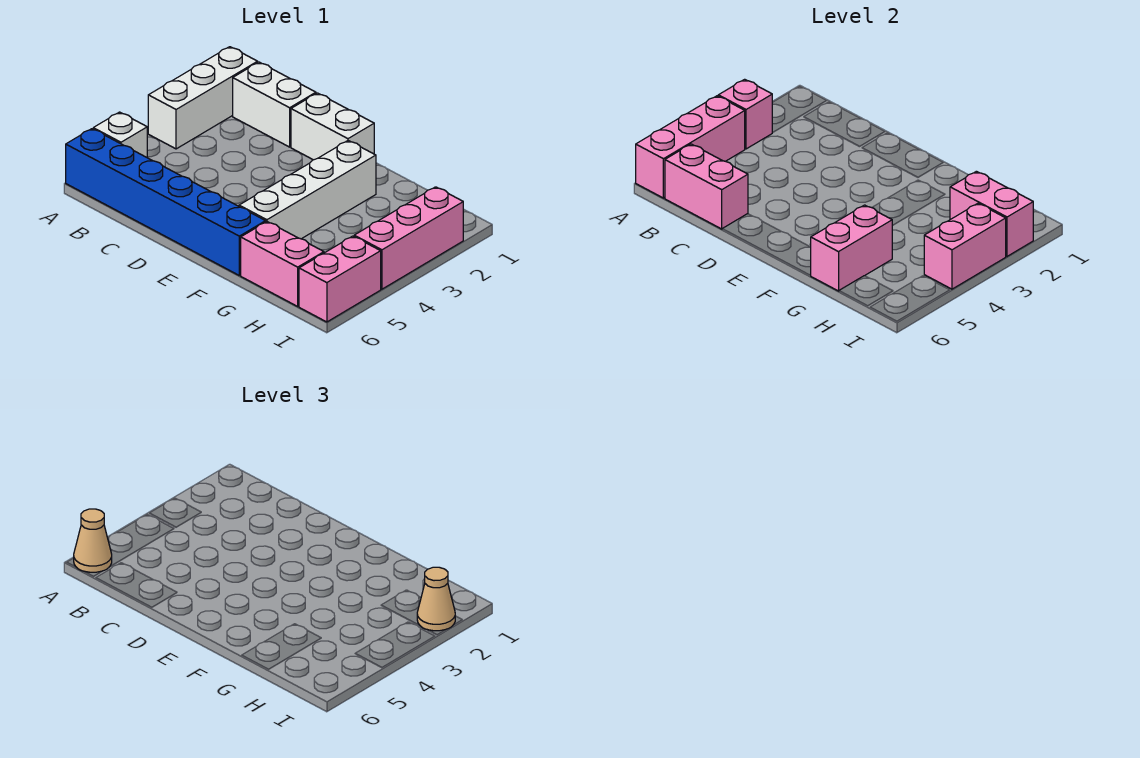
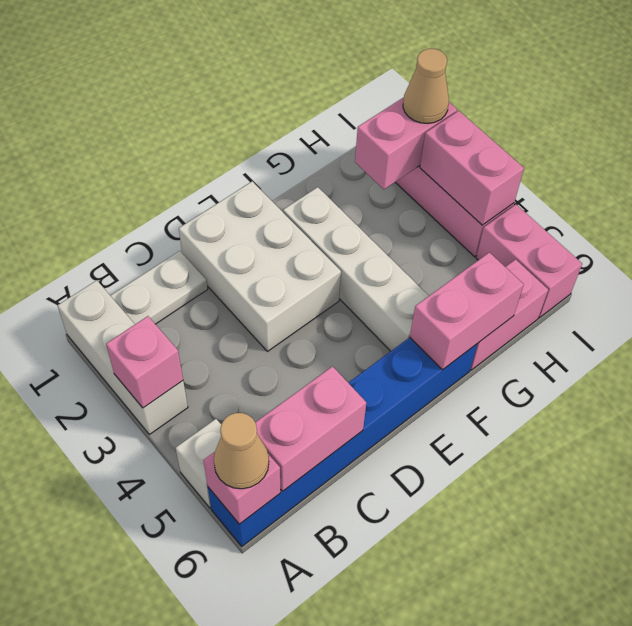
pink 1x3 brick [636,96,745,198] -> pink 1x1 brick [204,452,280,524]
white 1x2 brick [233,62,316,147] -> white 1x2 plate [110,251,208,324]
white 1x2 brick [291,93,374,160] -> white 2x3 brick [179,181,341,351]
pink 1x2 brick [810,205,893,291] -> pink 1x2 brick turned to [410,252,524,370]

